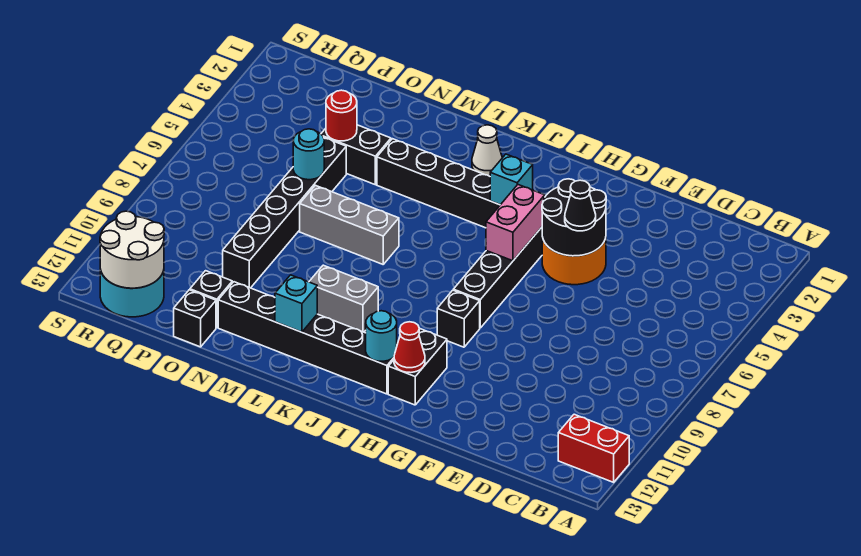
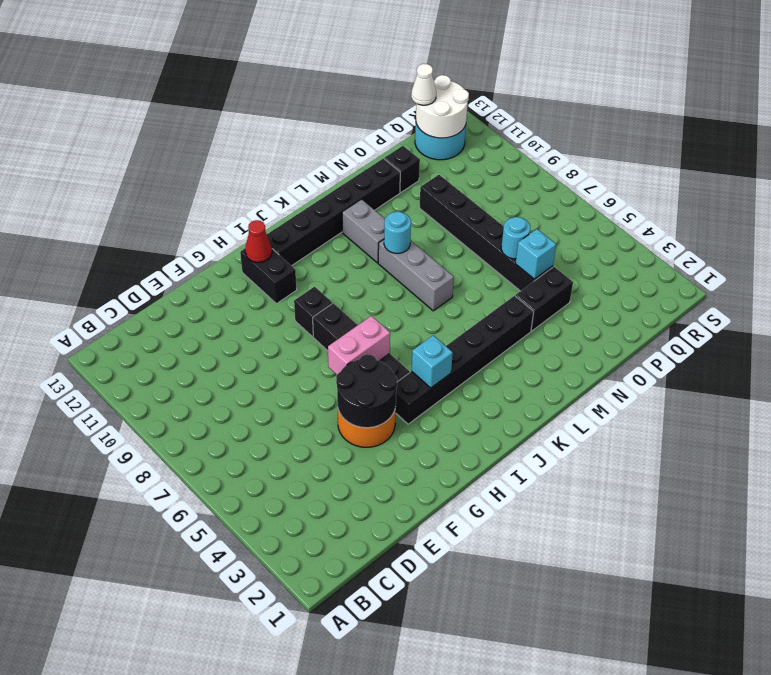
red 1x2 brick [558,414,629,482] -> none
black 1x1 cone [565,180,596,231] -> none
pink 1x2 brick [486,185,545,261] -> pink 1x2 brick turned to [328,316,390,375]
cyan 1x1 round brick [366,311,397,361] -> cyan 1x1 round brick moved to [384,212,411,254]
white 1x1 cone [472,125,502,176] -> white 1x1 cone moved to [411,64,436,105]
grey 1x2 brick [309,265,378,332] -> grey 1x2 brick turned to [342,199,385,263]
grey 1x3 brick [300,185,399,264] -> grey 1x3 brick turned to [378,240,454,311]
cyan 1x1 brick [275,275,317,332] -> cyan 1x1 brick moved to [515,229,556,279]
red 1x1 round brick [326,90,357,141] -> none
black 1x1 brick [174,290,216,347] -> none

